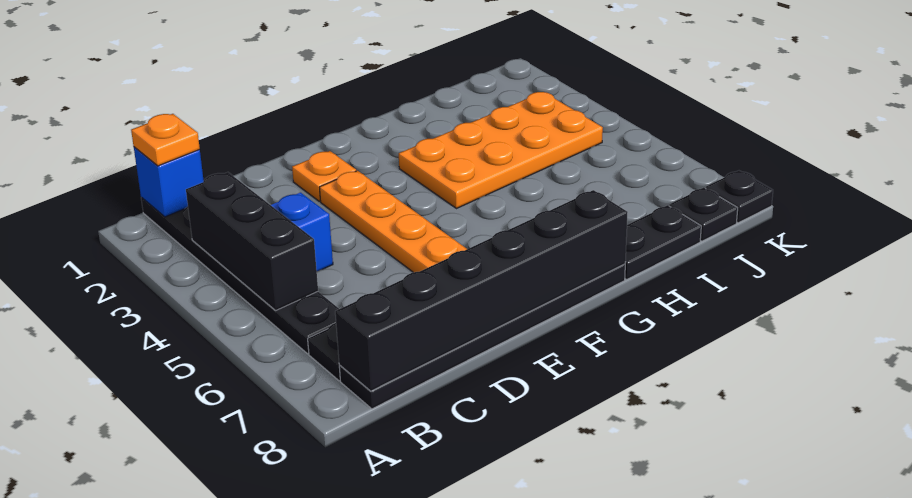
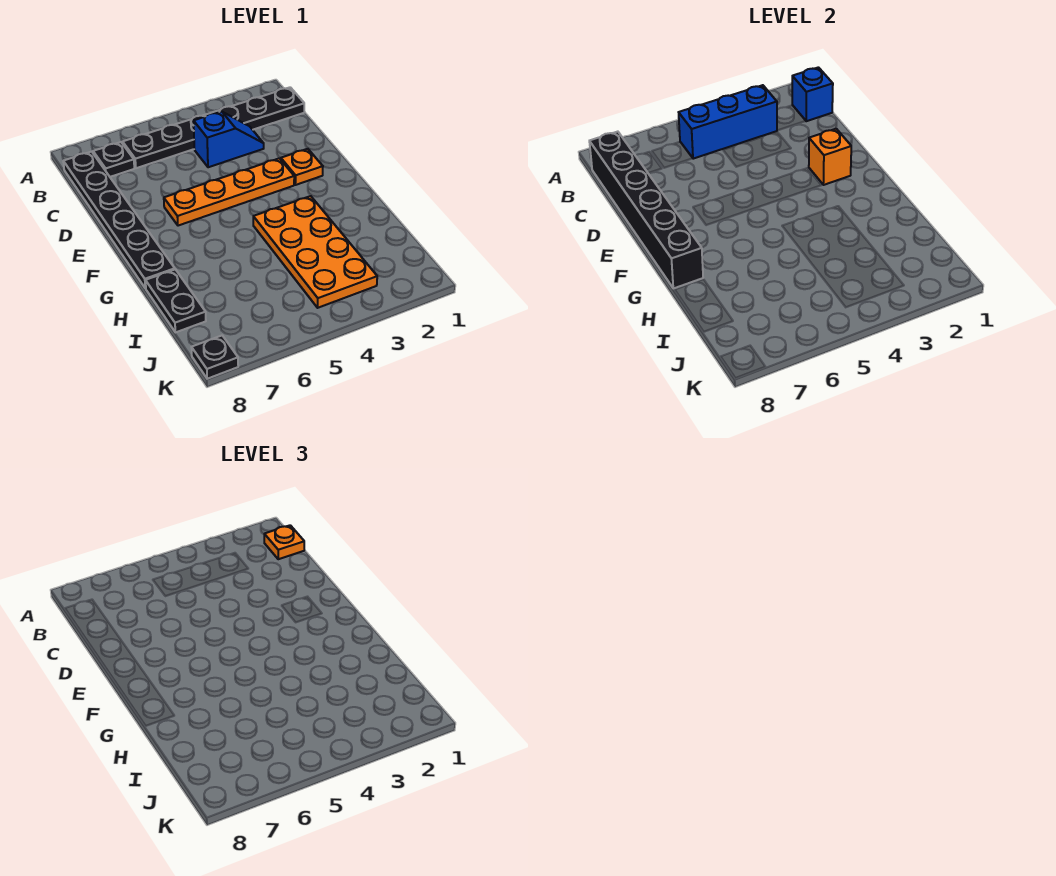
black 1x3 brick [186,172,318,310] -> blue 1x3 brick [679,85,777,159]
none -> orange 1x1 brick [809,129,851,185]
black 1x1 plate [669,188,738,241] -> none

